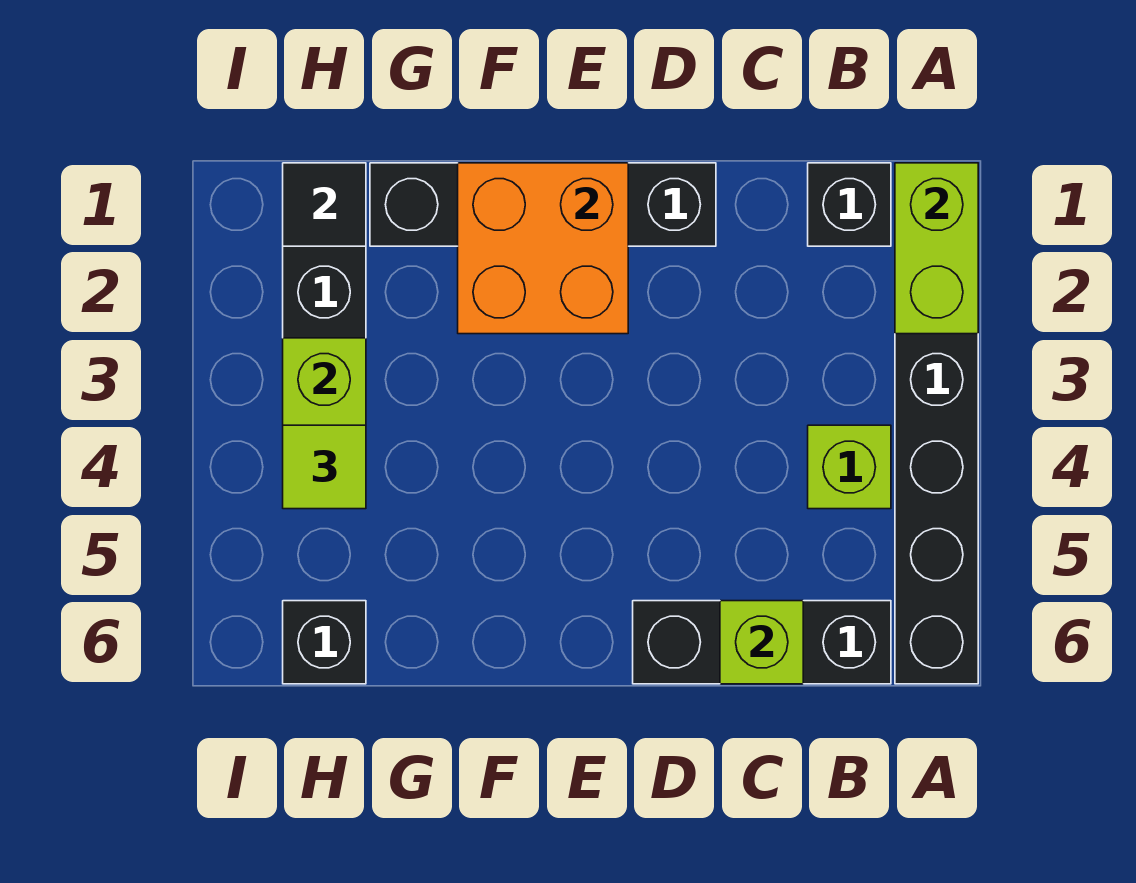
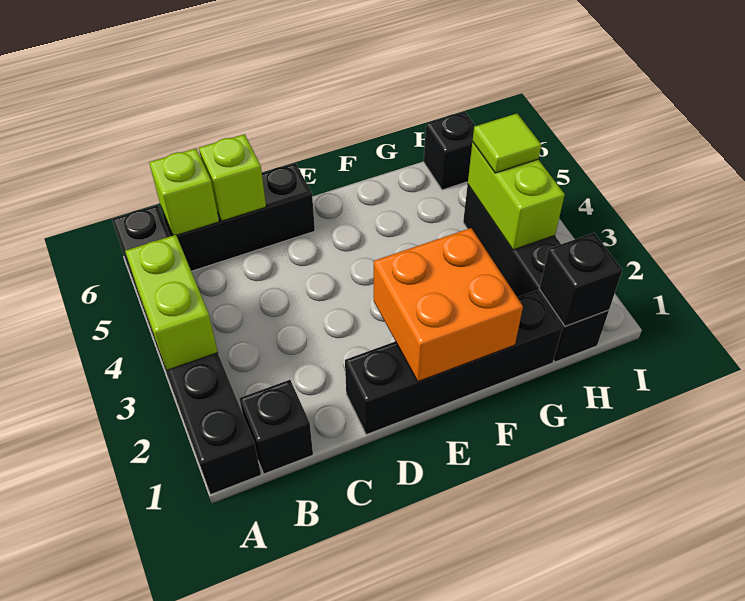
lime 1x2 brick [895,163,978,334] -> lime 1x2 brick moved to [125,235,218,370]
lime 1x1 brick [808,425,891,509] -> lime 1x1 brick moved to [149,149,219,235]
black 1x1 tile [283,163,366,246] -> black 1x1 brick [539,233,622,326]

